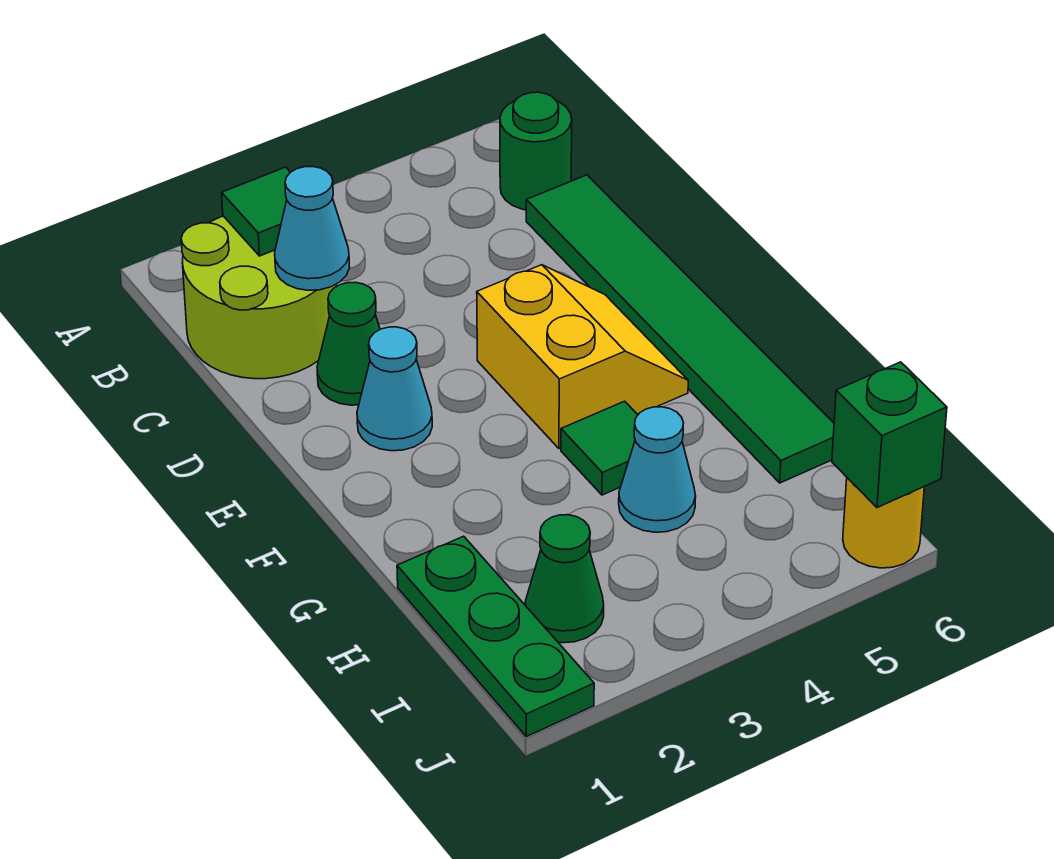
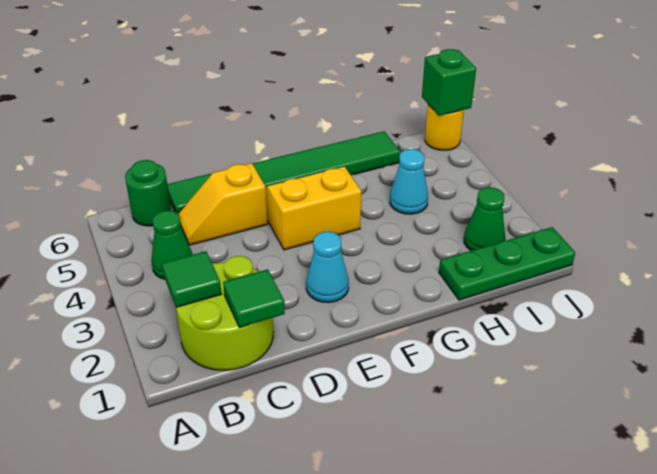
cyan 1x1 cone [275,167,350,290] -> none
none -> yellow 1x2 slope [178,163,268,245]
green 1x1 cone [317,282,380,405] -> green 1x1 cone moved to [151,211,193,279]
green 1x1 tile [561,401,638,495] -> green 1x1 tile moved to [223,269,285,327]

